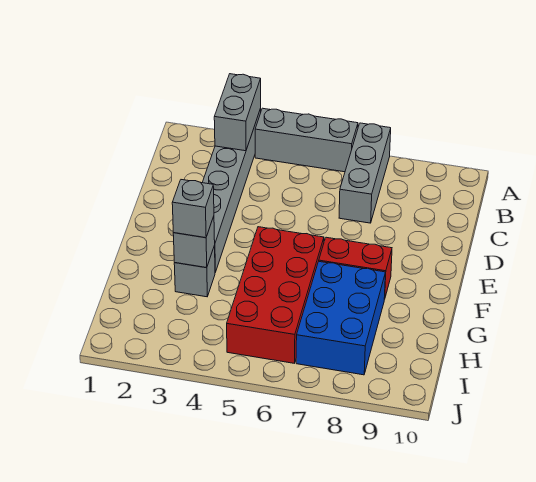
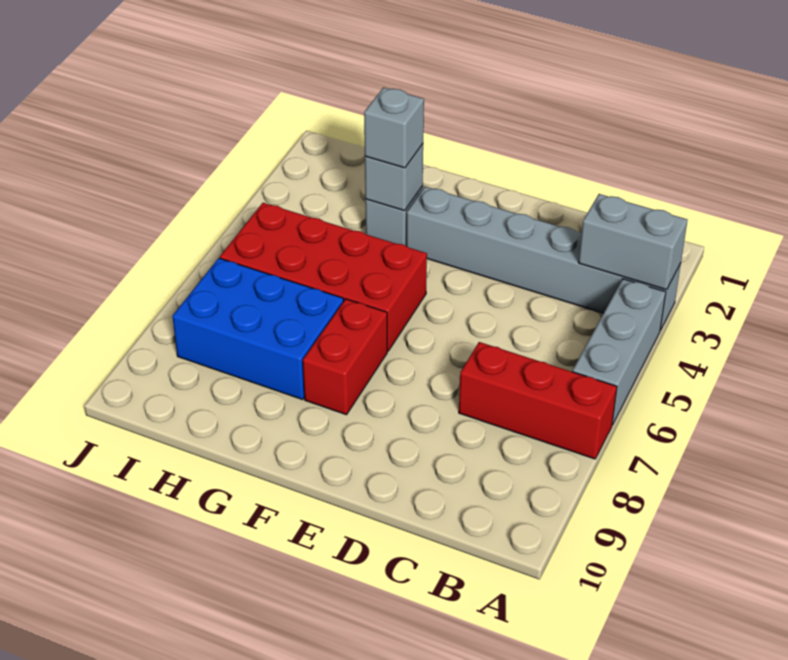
grey 1x3 brick [339,123,391,223] -> red 1x3 brick [459,342,617,459]

